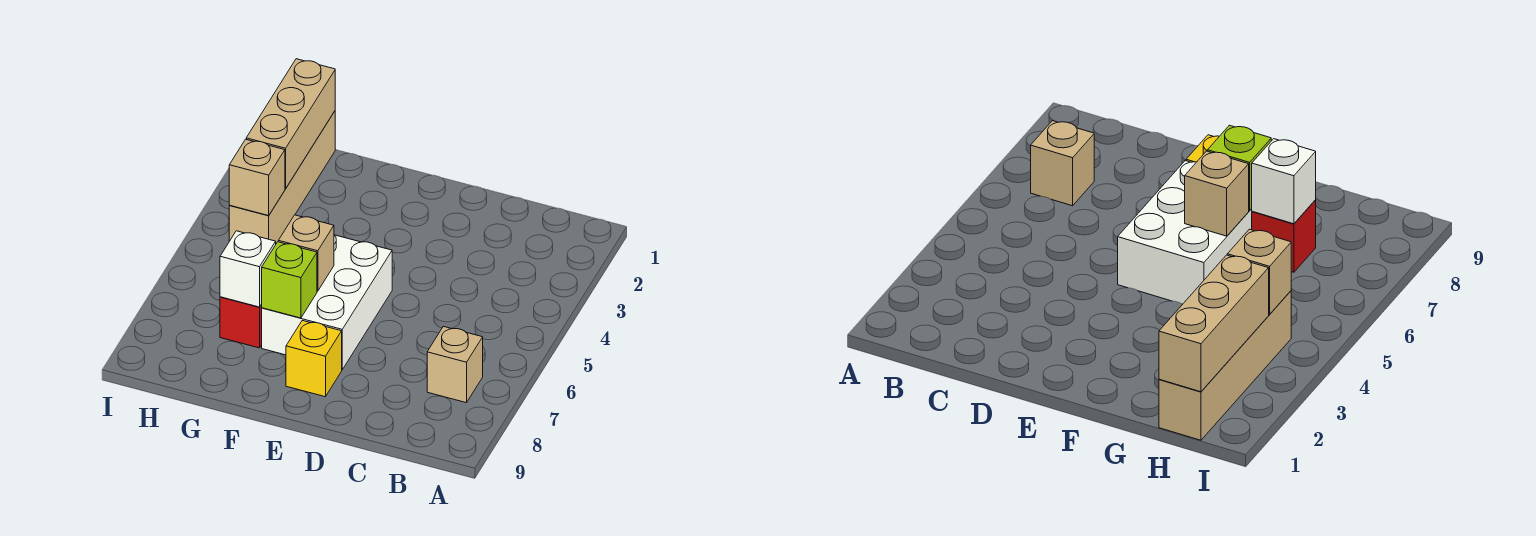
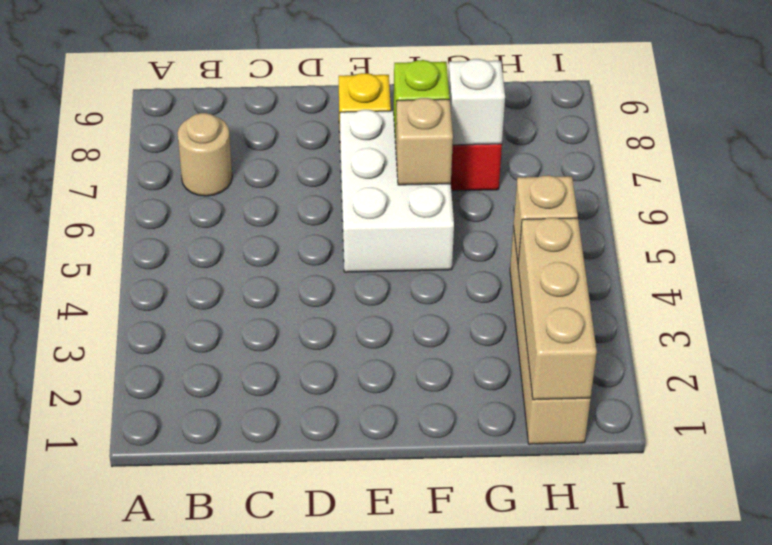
tan 1x1 brick [427,326,483,403] -> tan 1x1 round brick [178,113,232,196]

